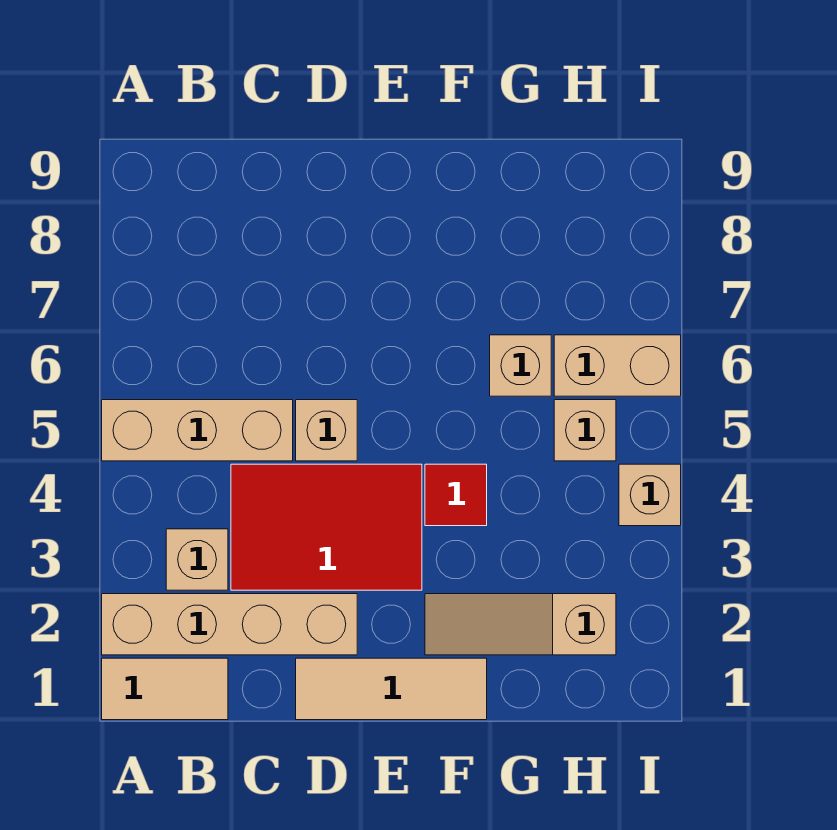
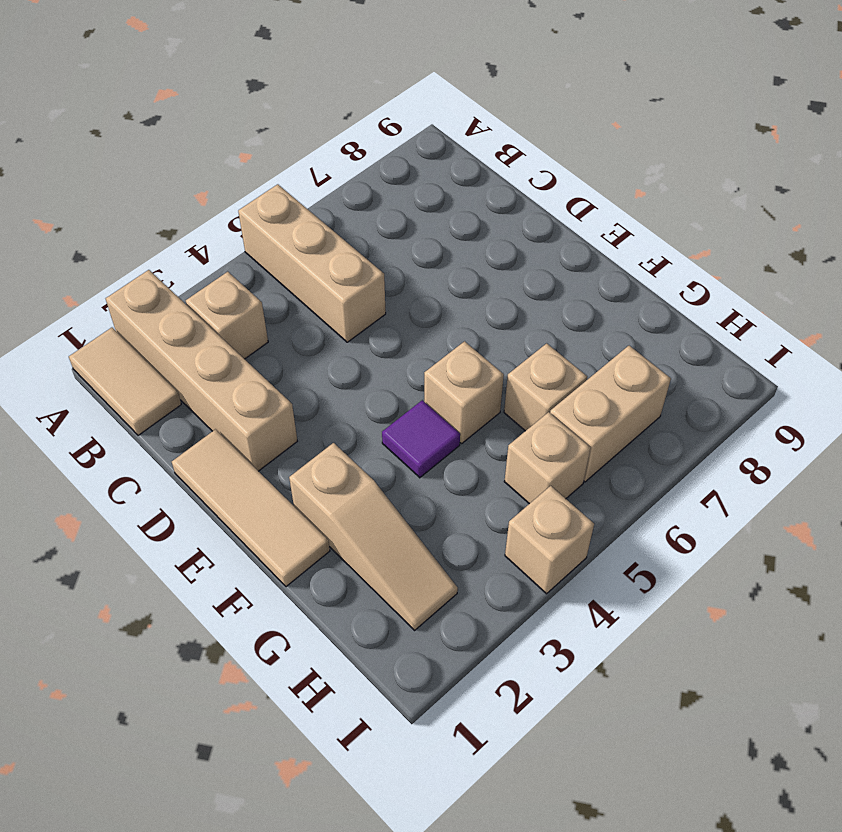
red 2x3 tile [231,464,422,590] -> none
tan 1x1 brick [296,400,357,461] -> tan 1x1 brick moved to [424,341,504,443]
tan 1x3 slope [425,594,616,655] -> tan 1x3 slope turned to [289,443,458,630]
red 1x1 tile [425,464,487,526] -> purple 1x1 tile [382,400,460,478]
tan 1x2 brick [554,335,681,396] -> tan 1x2 brick turned to [550,346,671,482]

